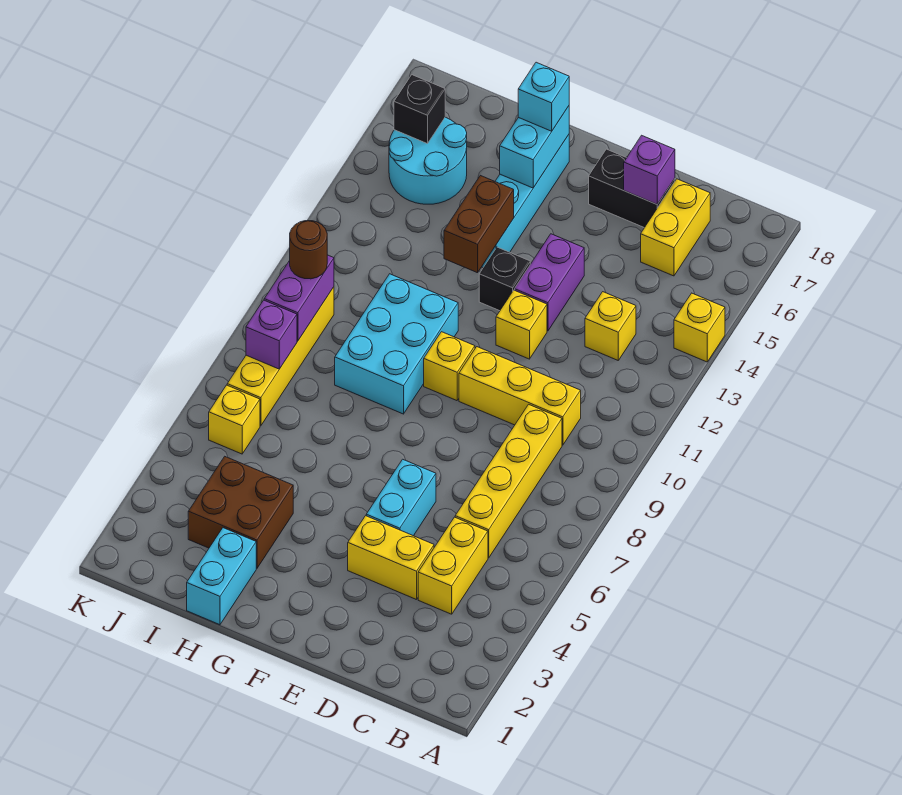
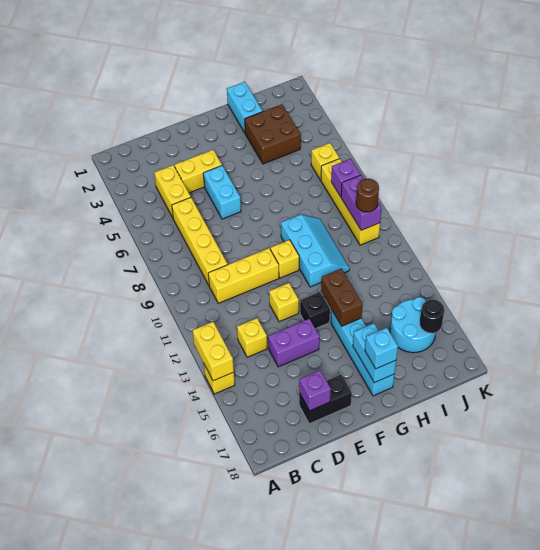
yellow 1x2 brick [641,179,710,276] -> yellow 1x2 brick moved to [193,322,234,381]
purple 1x2 brick [515,234,584,331] -> purple 1x2 brick turned to [268,319,319,367]
cyan 2x3 brick [335,274,458,414] -> cyan 2x3 slope [281,215,350,287]
black 1x1 brick [394,75,445,144] -> black 1x1 round brick [420,300,444,333]

